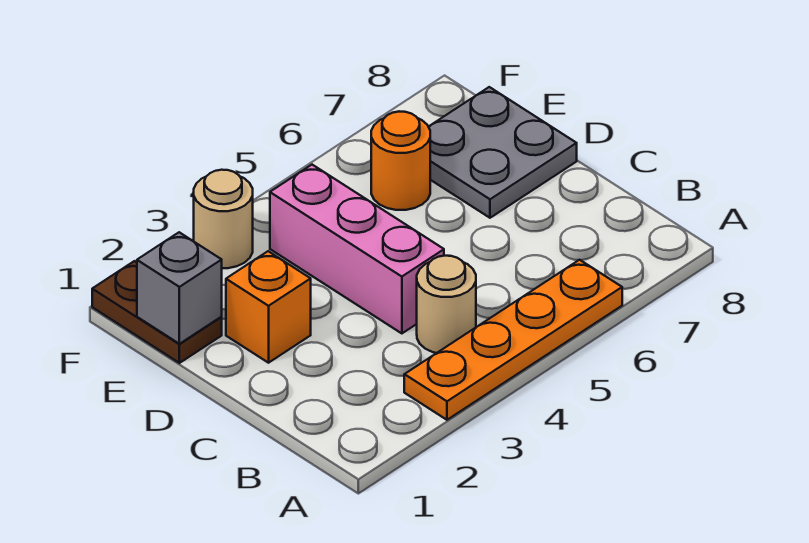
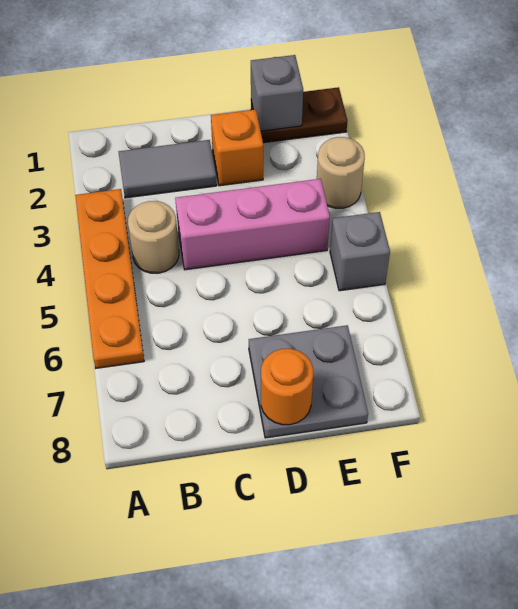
none -> grey 1x2 tile [119,140,217,198]
orange 1x1 round brick [371,112,430,210] -> orange 1x1 round brick moved to [261,349,313,425]
none -> grey 1x1 brick [330,212,390,291]

